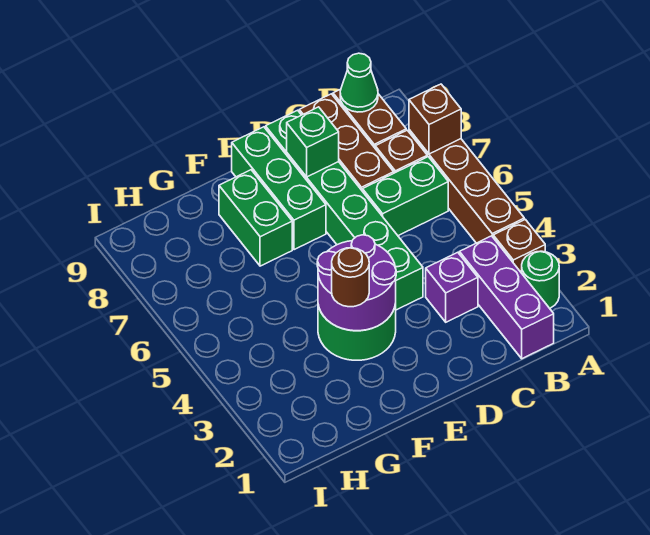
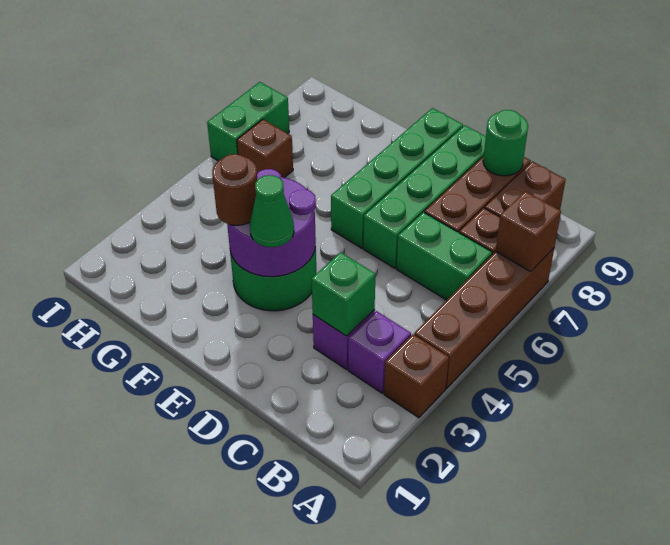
green 1x1 round brick [522,251,559,308] -> green 1x1 round brick moved to [483,110,528,176]
purple 1x3 brick [459,236,554,359] -> purple 1x1 brick [348,311,411,393]
green 1x1 cone [340,53,378,112] -> green 1x1 cone moved to [250,175,294,247]
green 1x6 brick [266,110,423,310] -> green 1x4 brick [363,125,486,268]
green 1x1 brick [287,107,339,177] -> green 1x1 brick moved to [312,252,376,336]
green 1x3 brick [232,127,326,250] -> green 1x4 brick [331,108,463,248]
green 1x2 brick [219,170,292,266] -> green 1x2 brick moved to [207,82,289,161]
none -> brown 1x1 brick [237,119,293,178]

